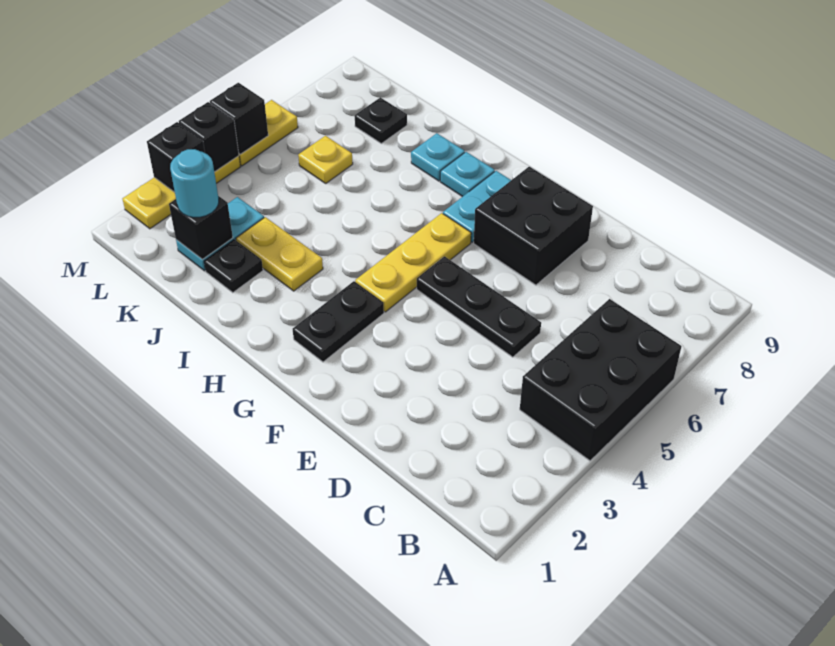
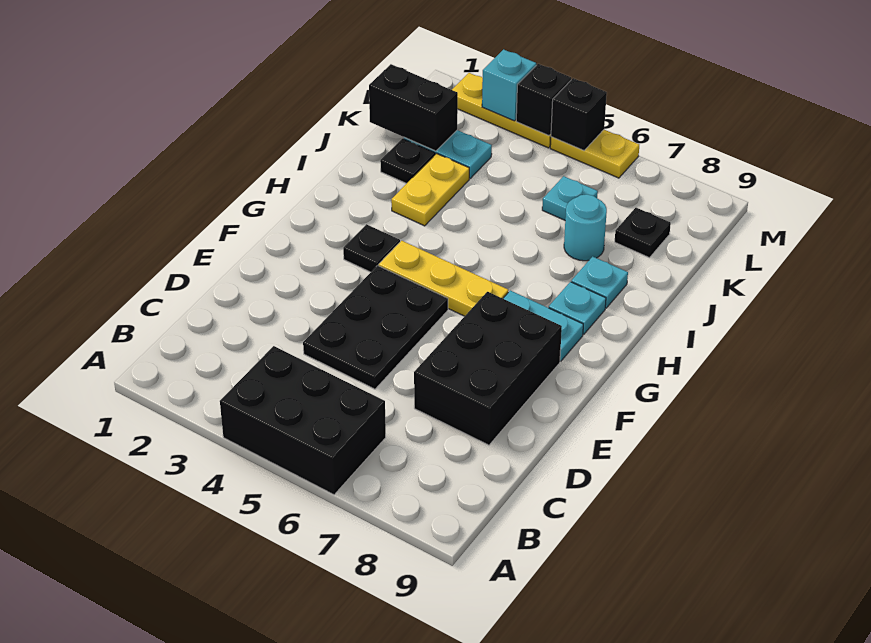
black 1x3 plate [417,256,541,357] -> black 2x3 plate [303,266,448,389]
black 2x2 brick [474,167,593,285] -> black 2x3 brick [414,292,562,445]
black 1x2 plate [293,281,384,362] -> black 1x1 plate [343,224,400,272]
black 1x1 brick [169,196,233,260] -> black 1x2 brick [369,64,458,151]
cyan 1x1 round brick [170,149,219,217] -> cyan 1x1 round brick moved to [564,194,607,261]
yellow 1x1 plate [298,136,353,183] -> cyan 1x1 plate [542,176,598,220]
black 1x1 brick [147,122,205,192] -> cyan 1x1 brick [482,49,536,121]

